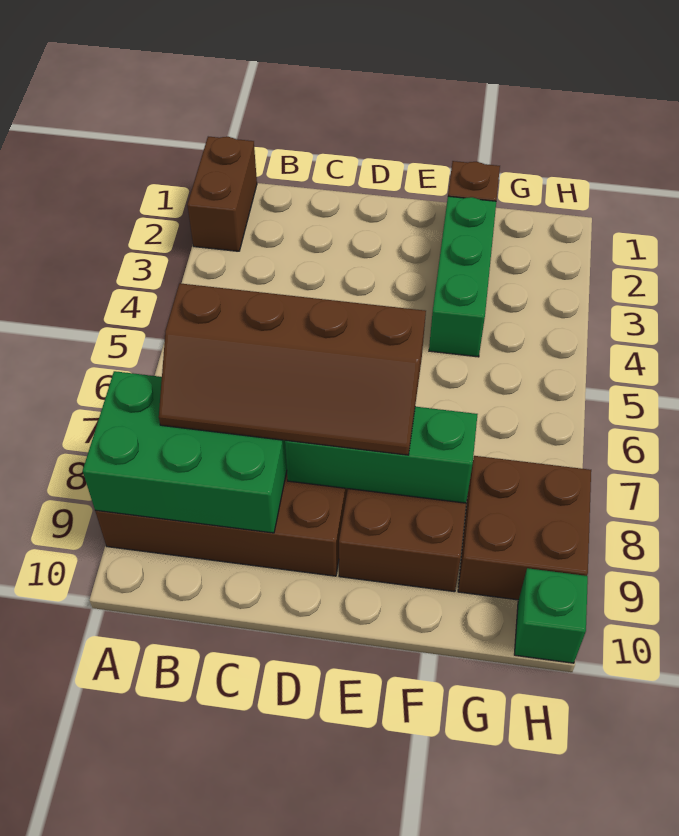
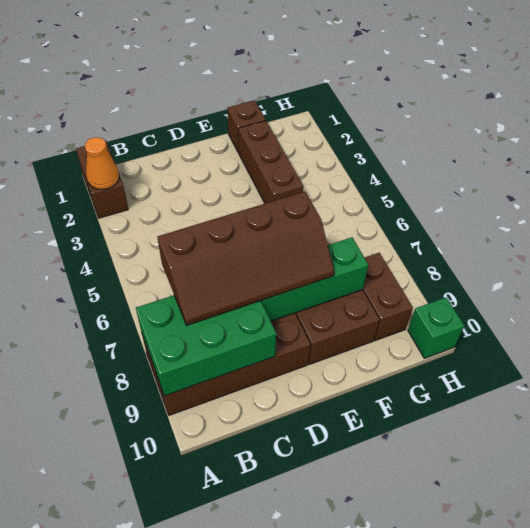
none -> orange 1x1 cone [85,137,119,190]
green 1x3 brick [429,196,496,357] -> brown 1x3 brick [238,121,303,203]
brown 2x2 brick [458,456,591,600] -> brown 1x2 brick [363,253,413,341]

